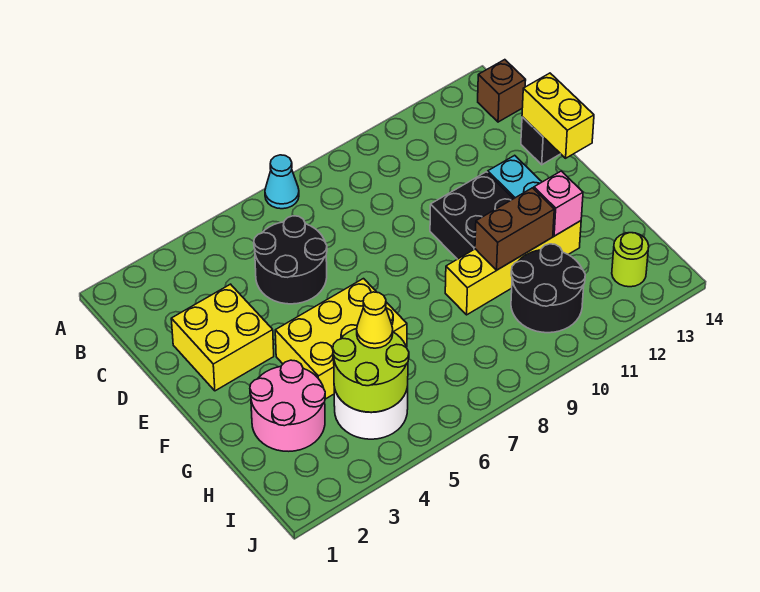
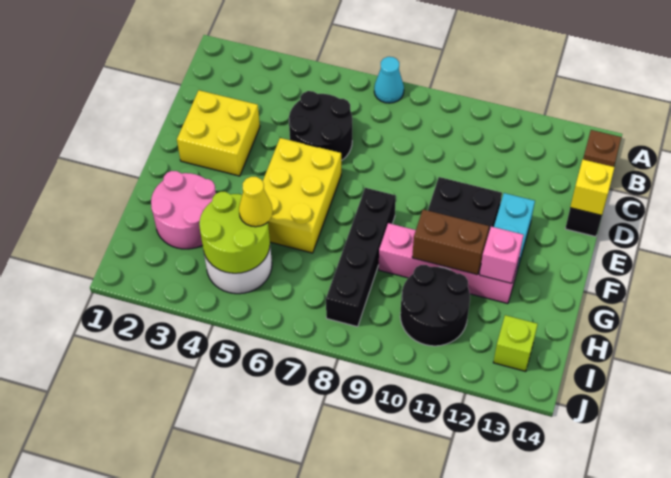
yellow 1x2 brick [522,73,594,158] -> yellow 1x1 brick [570,160,615,215]
yellow 2x3 brick [275,279,407,399] -> yellow 2x3 brick turned to [263,138,341,253]
none -> black 1x4 brick [326,188,396,327]
yellow 1x4 brick [445,221,581,315] -> pink 1x4 brick [378,223,519,304]
lime 1x1 round brick [612,233,649,287] -> lime 1x1 brick [493,315,538,371]

